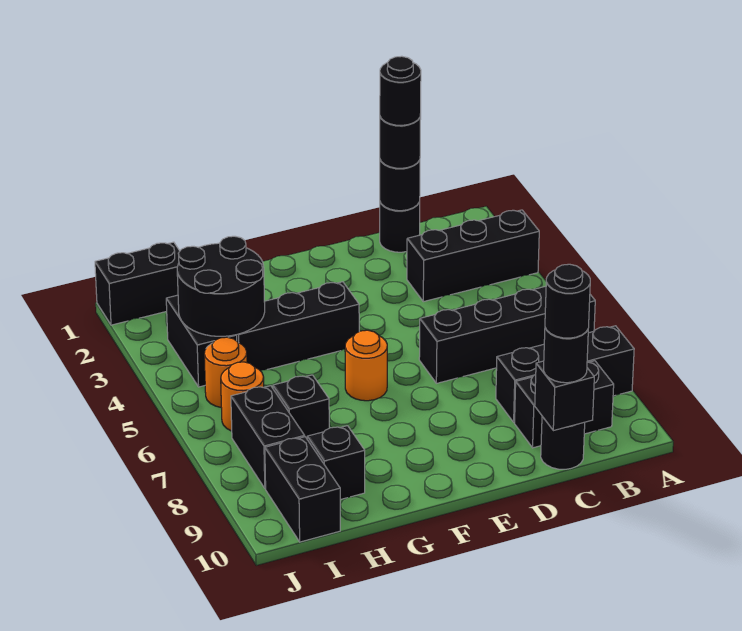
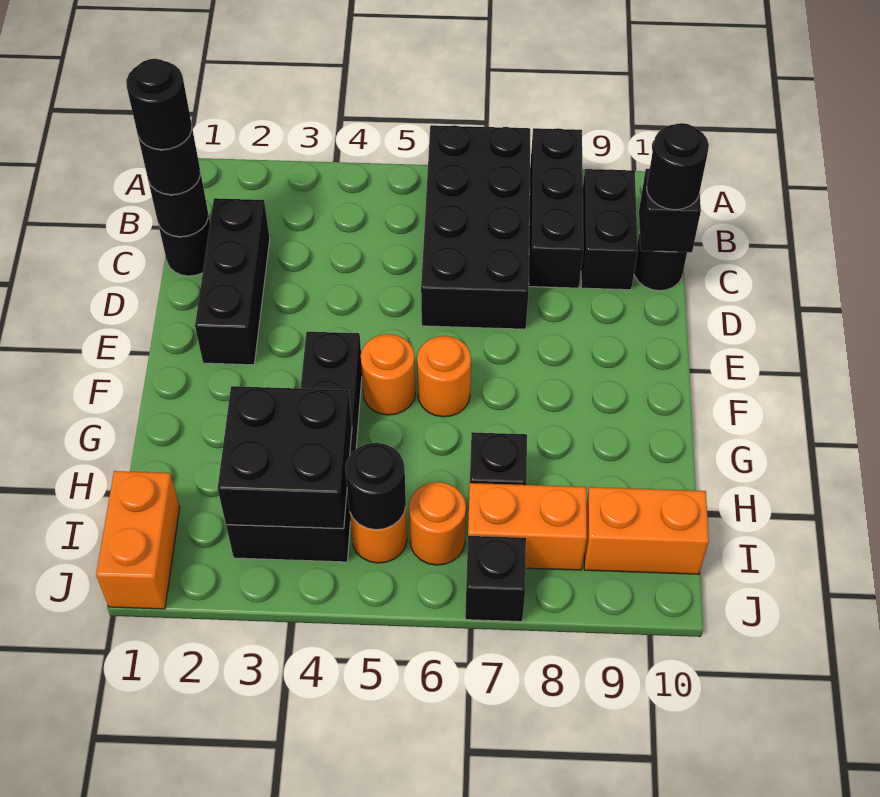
black 1x3 brick [407,210,539,302] -> black 1x3 brick moved to [195,198,270,365]
black 1x4 brick [419,286,595,383] -> black 2x4 brick [421,125,530,329]
black 1x1 round brick [545,264,590,338] -> black 1x1 round brick moved to [345,443,406,530]
none -> orange 1x1 round brick [361,334,415,415]
black 2x2 round brick [177,236,265,336] -> black 2x2 brick [218,386,352,529]
black 1x1 brick [307,426,365,500] -> black 1x1 brick moved to [465,536,526,622]
black 1x2 brick [95,242,180,325] -> orange 1x2 brick [96,471,180,609]
black 1x2 brick [231,386,305,489] -> orange 1x2 brick [468,483,587,570]
black 1x2 brick [265,437,340,542] -> orange 1x2 brick [584,487,709,574]

